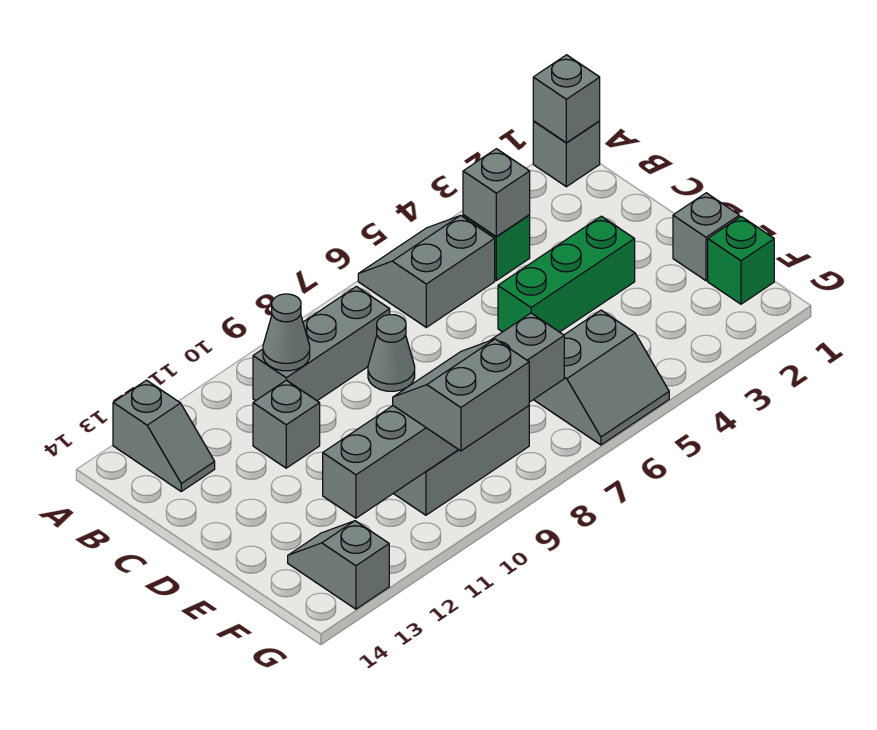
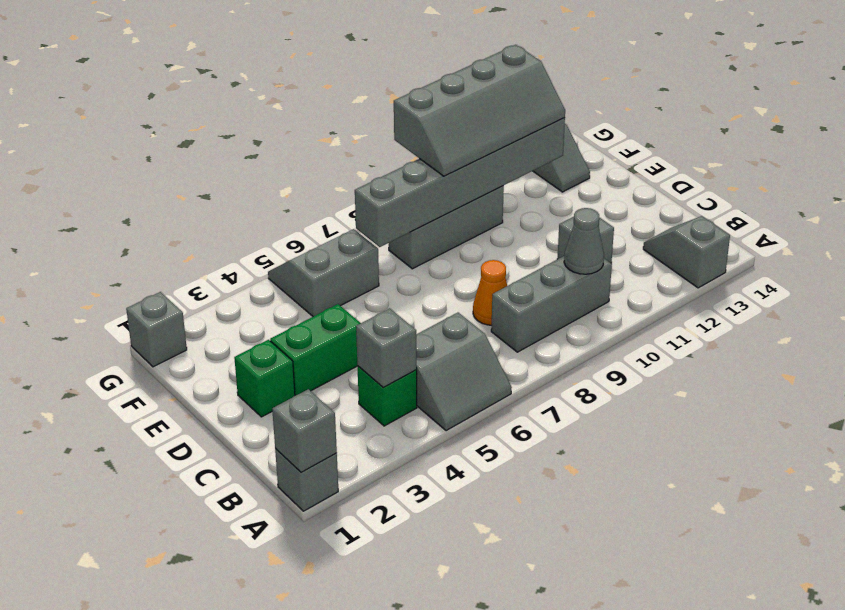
grey 1x1 cone [368,315,415,391] -> orange 1x1 cone [473,260,507,325]
green 1x3 brick [498,216,635,332] -> green 1x2 brick [270,304,361,395]
grey 1x1 brick [673,193,739,281] -> grey 1x1 brick moved to [126,292,187,367]
green 1x1 brick [708,216,774,304] -> green 1x1 brick moved to [234,340,295,417]
grey 2x2 slope [393,339,529,451] -> grey 2x4 slope [394,45,565,176]

